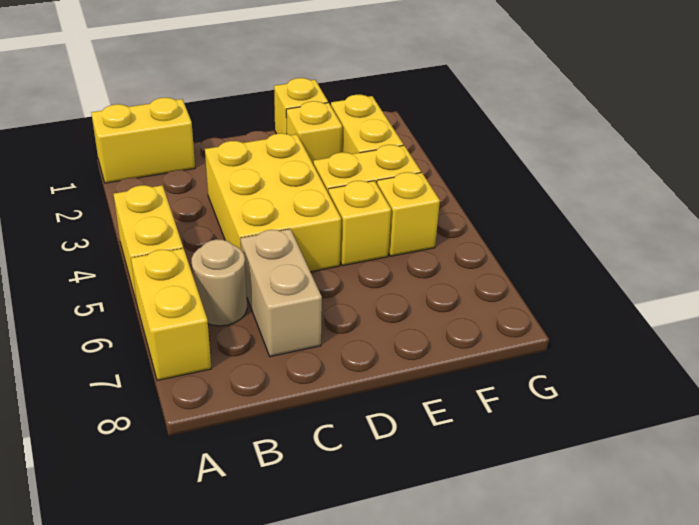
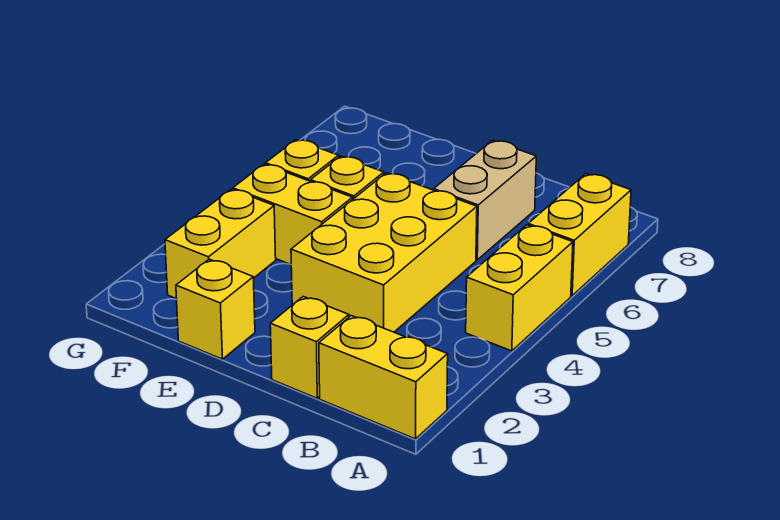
tan 1x1 round brick [191,239,247,326] -> none
yellow 1x1 brick [286,101,342,163] -> yellow 1x1 brick moved to [270,297,349,398]

